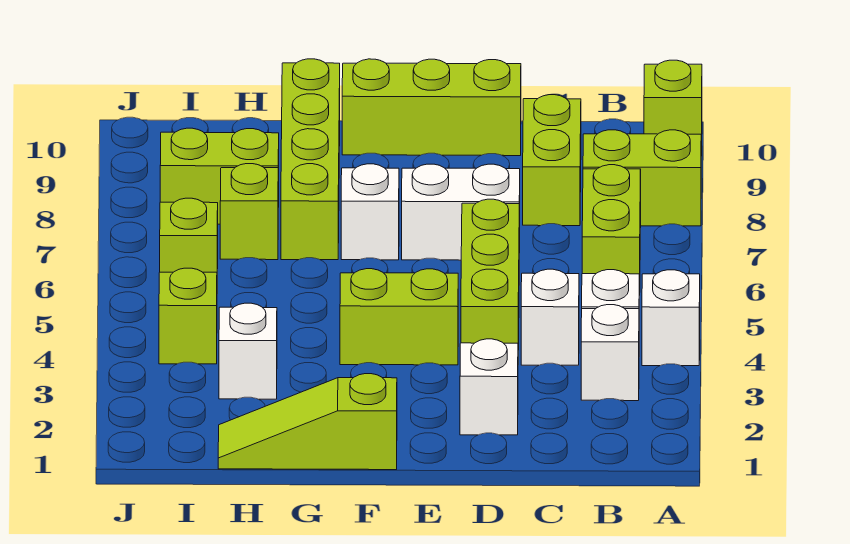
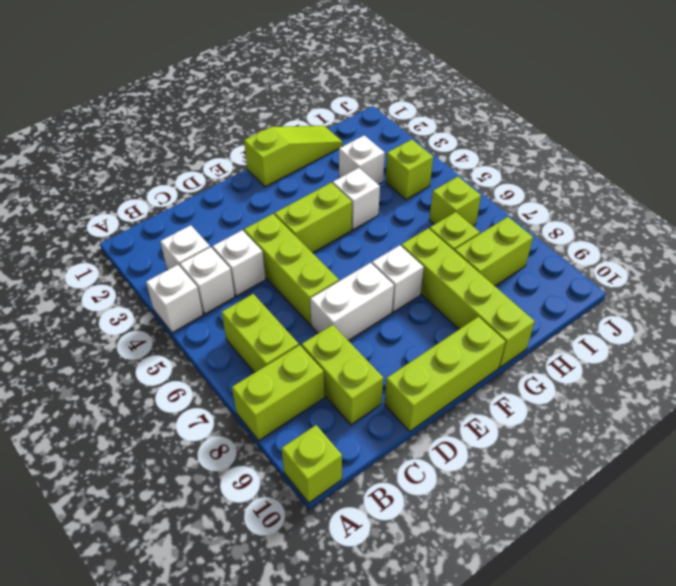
white 1x1 brick [460,339,518,435] -> white 1x1 brick moved to [333,168,380,230]

